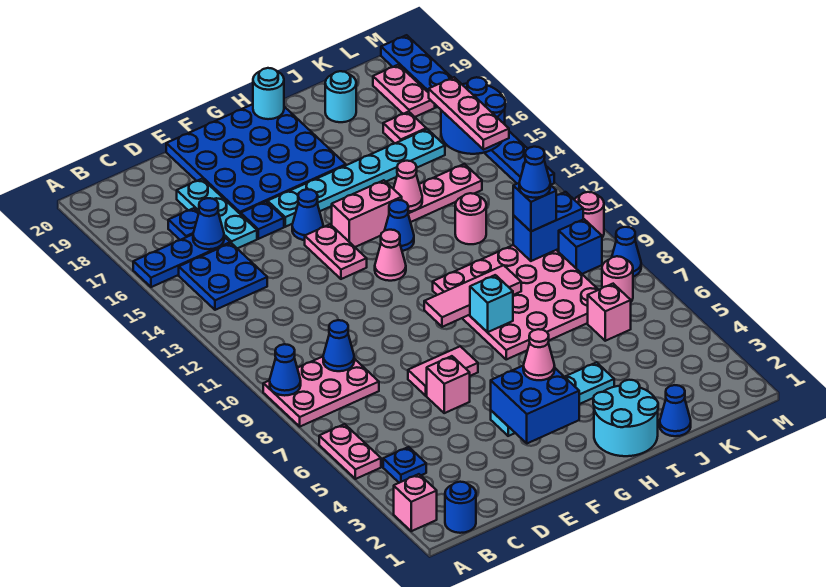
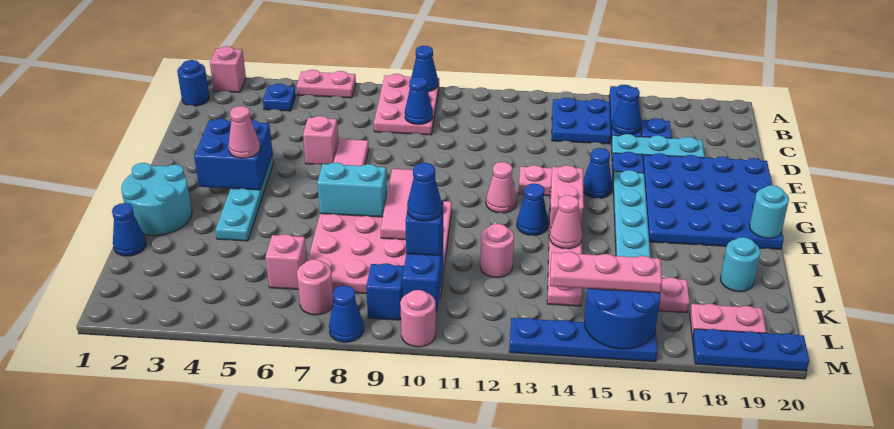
cyan 1x1 brick [470,275,513,332] -> cyan 1x2 brick [317,162,387,217]

